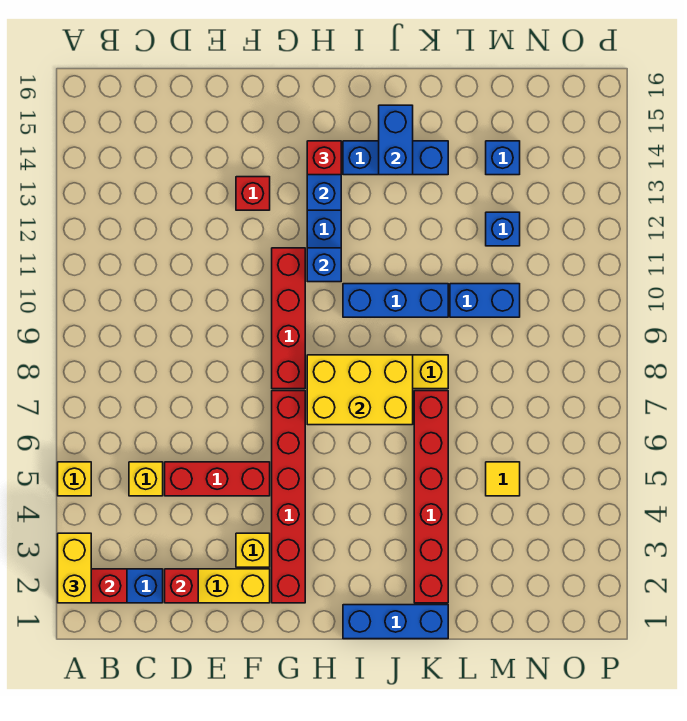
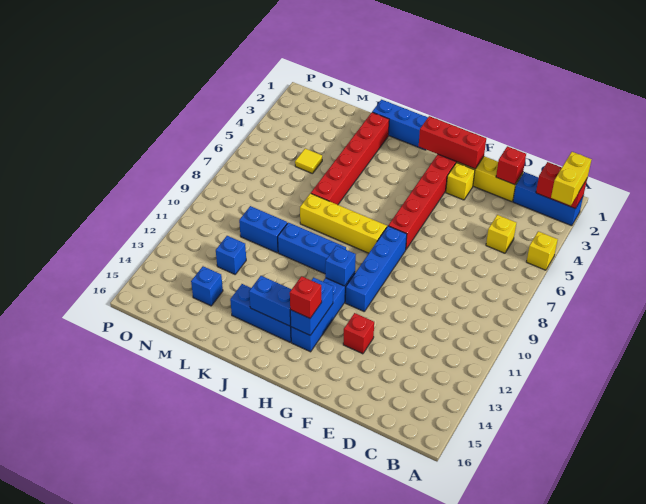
red 1x3 brick [165,462,270,496] -> red 1x3 brick moved to [419,116,486,169]
red 1x4 brick [272,248,305,389] -> blue 1x4 brick [345,226,407,311]
yellow 2x3 brick [307,355,413,425] -> none
blue 1x2 brick [379,105,413,175] -> blue 1x2 brick turned to [249,276,292,326]

